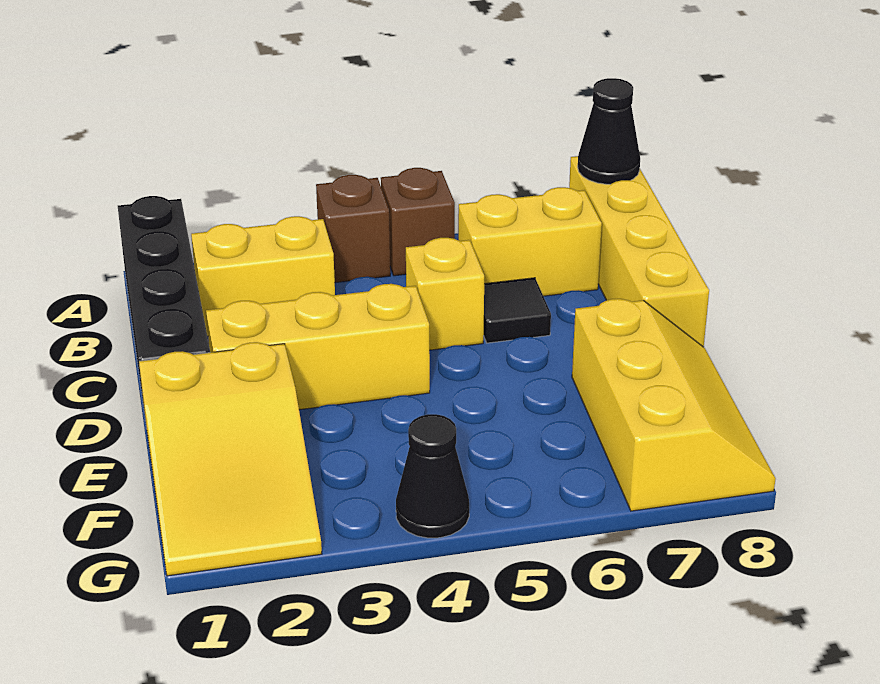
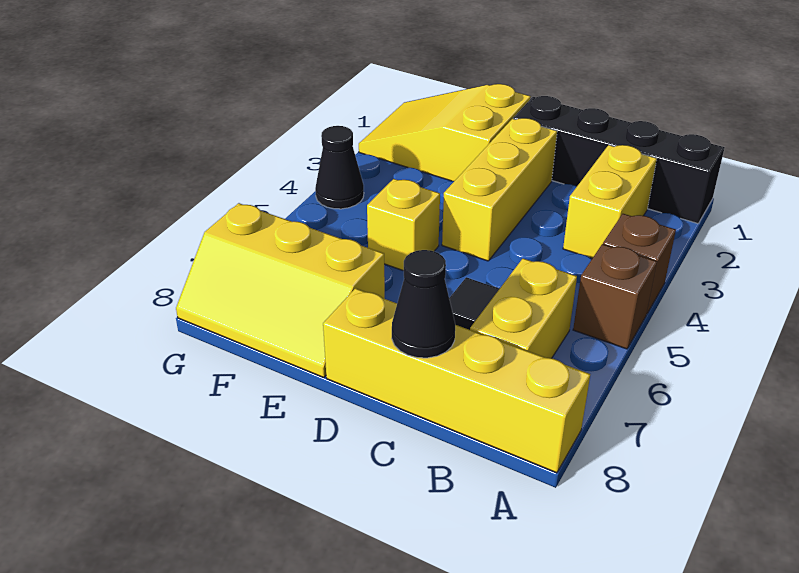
black 1x1 cone [578,78,640,184] -> black 1x1 cone moved to [392,250,455,358]
yellow 1x1 brick [406,238,484,350] -> yellow 1x1 brick moved to [367,179,440,271]

